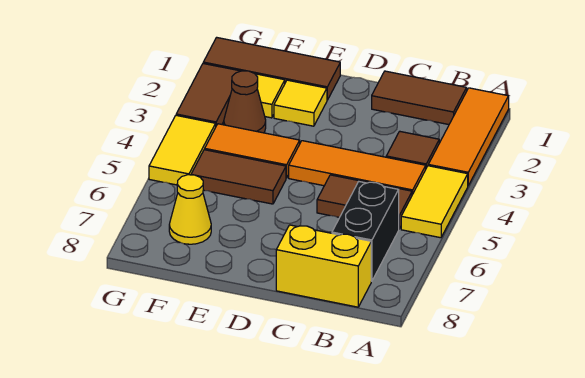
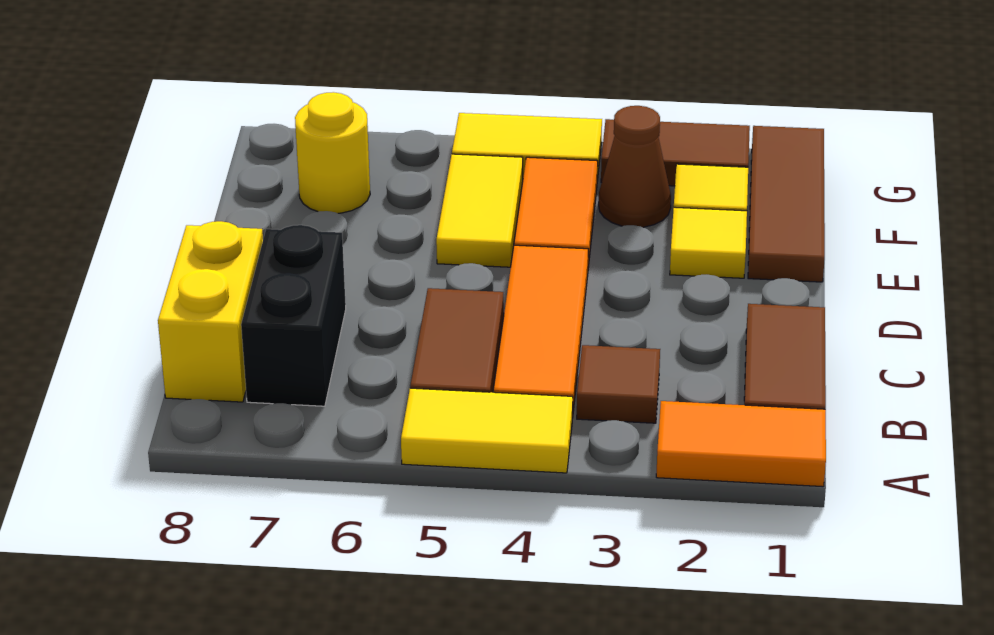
orange 1x3 tile [428,88,509,185] -> orange 1x2 tile [656,401,826,487]
black 1x2 brick [332,182,399,281] -> black 1x2 brick turned to [241,225,346,406]
brown 1x2 tile [191,150,286,204] -> yellow 1x2 tile [436,154,523,267]
yellow 1x1 cone [169,175,211,244] -> yellow 1x1 round brick [295,92,370,213]

